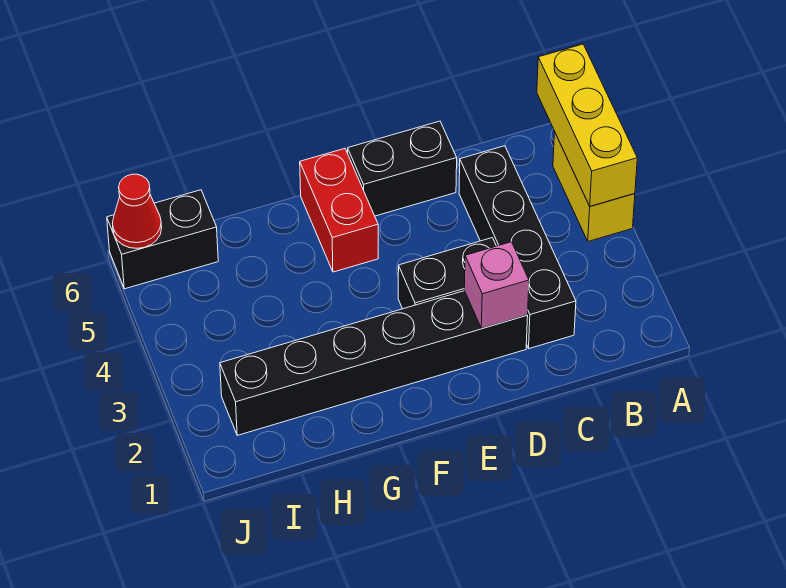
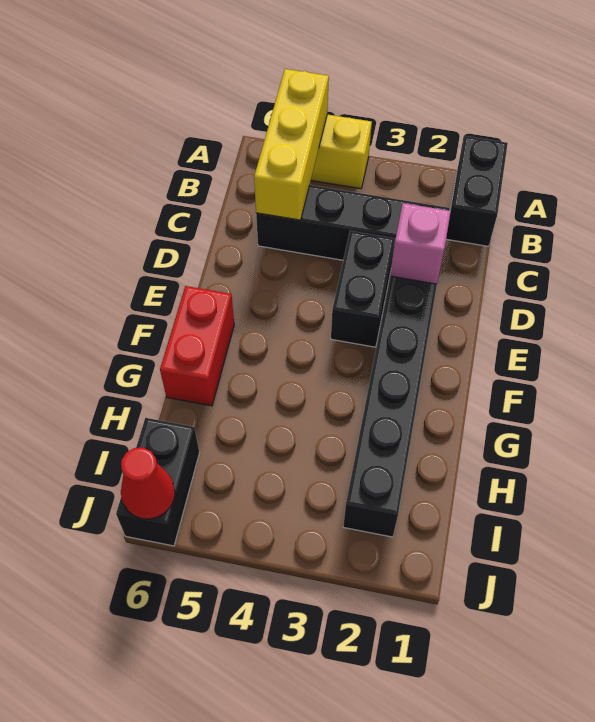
yellow 1x3 brick [537,44,637,206] -> yellow 1x3 brick turned to [254,69,329,220]
black 1x2 brick [348,121,457,216] -> black 1x2 brick moved to [446,136,508,246]
red 1x2 brick [300,149,378,272] -> red 1x2 brick turned to [160,286,234,406]

